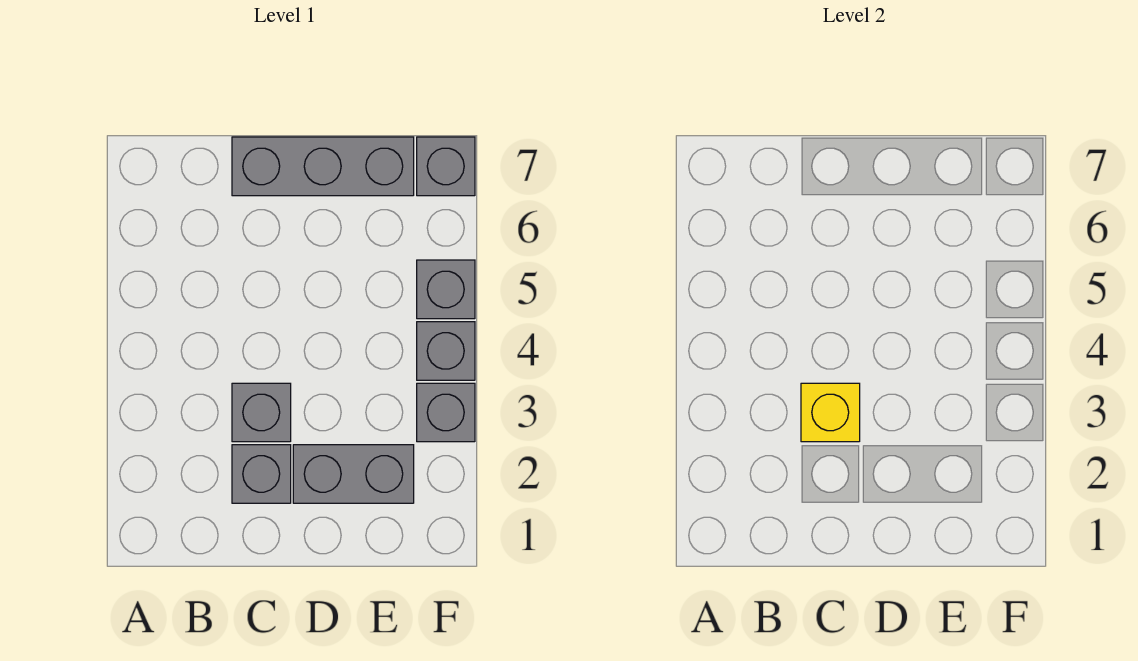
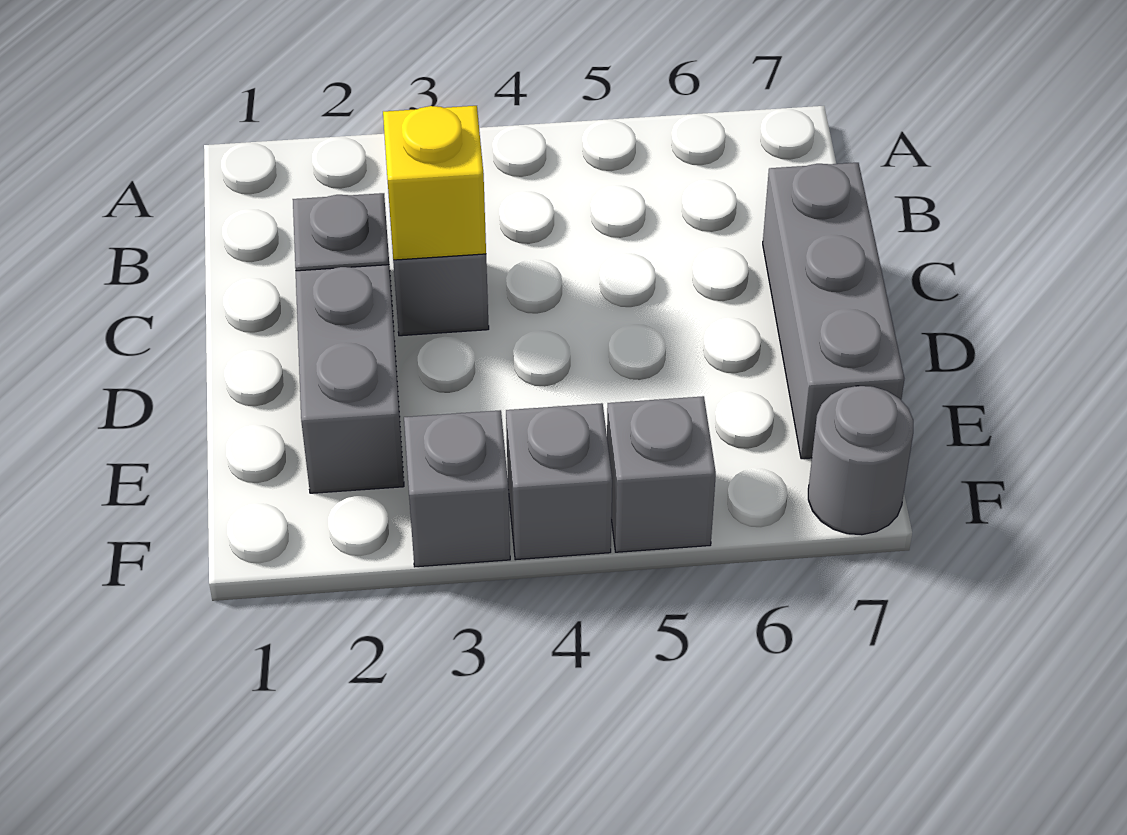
grey 1x1 brick [417,137,475,196] -> grey 1x1 round brick [808,386,913,535]

